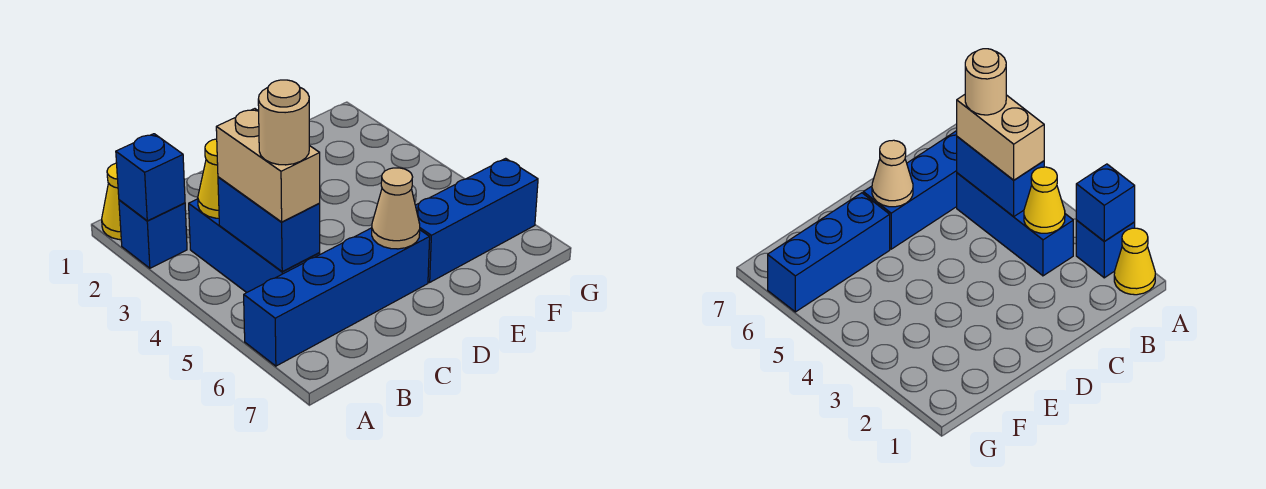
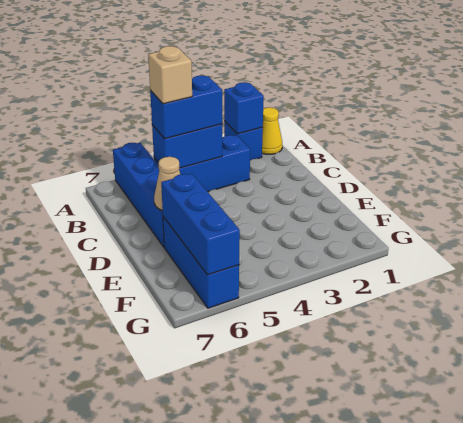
yellow 1x1 cone [198,139,219,218] -> none
tan 1x2 brick [216,109,320,222] -> blue 1x2 brick [150,76,222,139]
tan 1x1 round brick [258,80,309,165] -> tan 1x1 brick [148,46,192,104]
none -> blue 1x3 brick [161,174,240,275]

